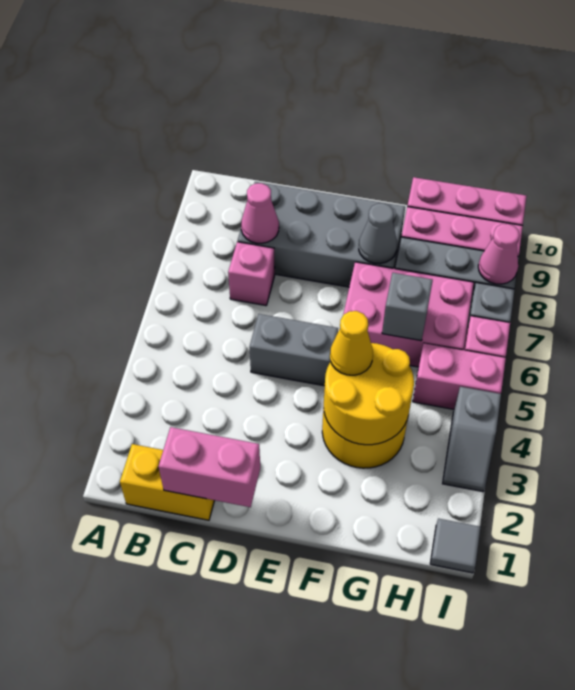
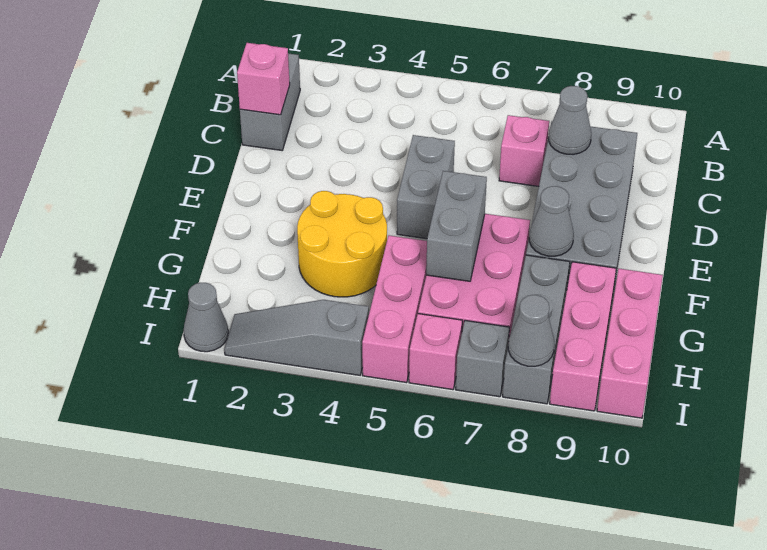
yellow 1x2 brick [120,444,215,520] -> grey 1x2 brick [240,53,300,150]
pink 1x2 brick [159,427,260,507] -> pink 1x1 brick [237,43,290,115]
pink 1x1 cone [241,183,279,243] -> grey 1x1 cone [549,86,591,155]
yellow 2x2 round brick [324,343,414,445] -> none
yellow 1x1 cone [330,311,373,375] -> none
grey 1x1 brick [382,273,433,341] -> grey 1x2 brick [426,171,487,281]
pink 1x2 brick [413,343,506,409] -> pink 1x3 brick [362,235,427,383]
grey 1x1 tile [430,519,481,573] -> grey 1x1 cone [184,283,228,352]
grey 1x2 slope [443,387,501,492] -> grey 1x3 slope [224,300,369,375]
pink 1x1 cone [478,224,520,284] -> grey 1x1 cone [508,295,554,366]

